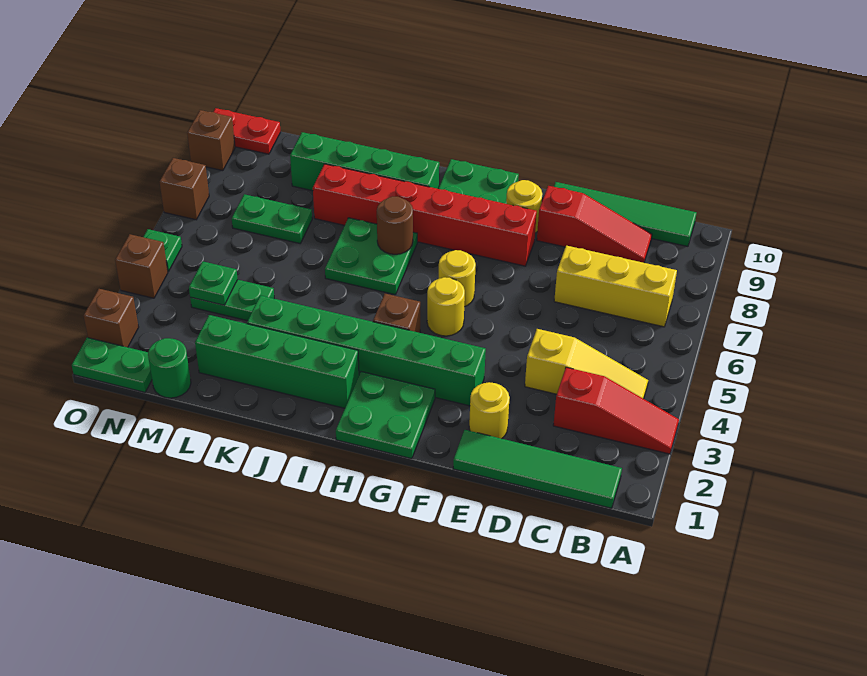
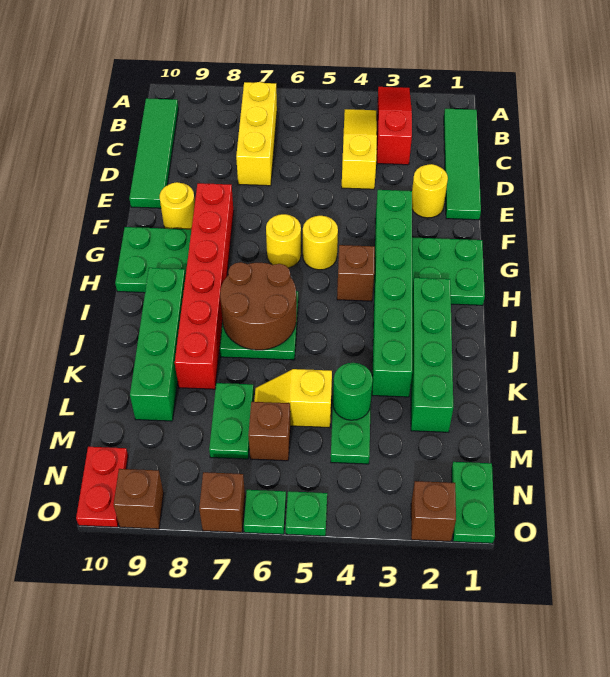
red 1x3 slope [537,186,652,263] -> none
brown 1x1 round brick [377,197,413,254] -> brown 2x2 round brick [220,262,296,350]
none -> yellow 1x2 slope [254,369,332,428]
green 1x1 round brick [148,338,191,398] -> green 1x1 round brick moved to [333,363,373,420]
green 1x1 plate [189,261,238,305] -> green 1x1 plate moved to [244,490,286,534]
brown 1x1 brick [115,234,168,298] -> brown 1x1 brick moved to [248,402,290,461]

